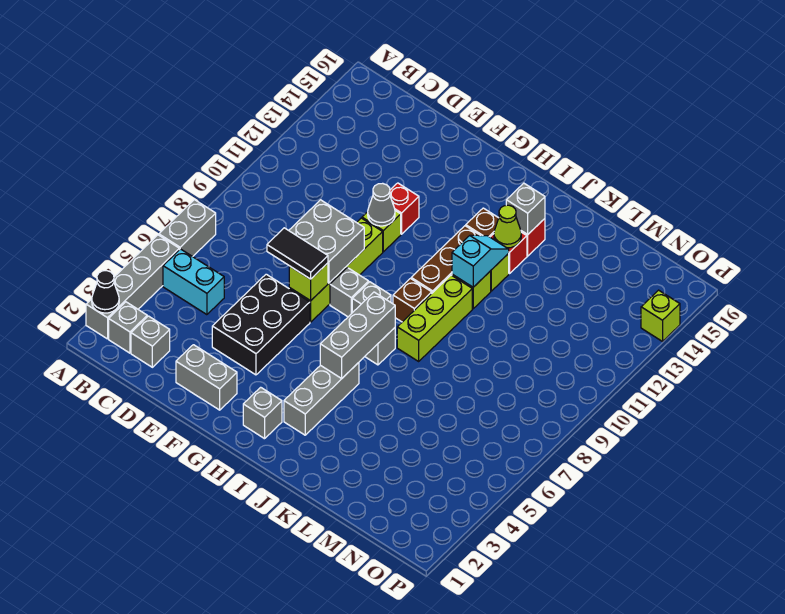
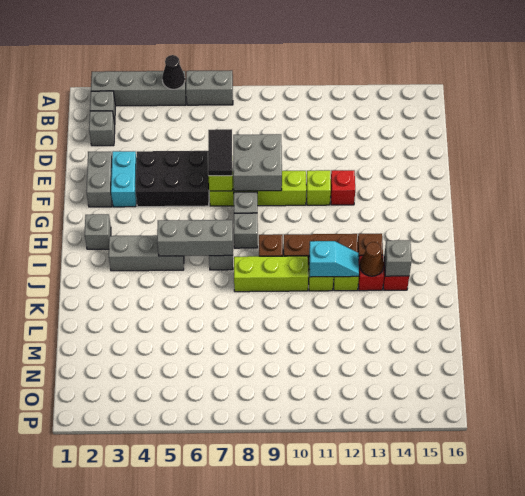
black 1x1 cone [92,271,119,313] -> black 1x1 cone moved to [162,55,185,89]
cyan 1x2 brick [163,249,224,315] -> cyan 1x2 brick moved to [111,151,136,207]
grey 1x1 cone [368,183,395,226] -> none
lime 1x1 cone [494,205,521,248] -> brown 1x1 cone [360,242,384,276]
lime 1x1 brick [641,290,680,341] -> none

